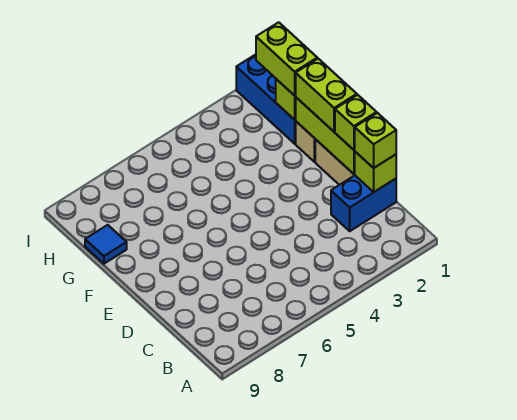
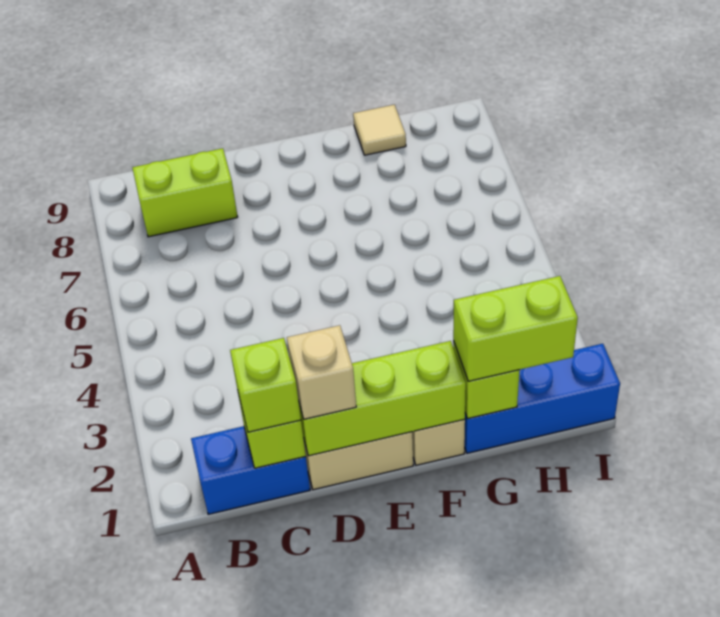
blue 1x2 brick [331,176,396,231] -> blue 1x2 brick turned to [191,426,310,514]
lime 1x1 brick [335,95,377,150] -> tan 1x1 brick [287,325,356,419]
lime 1x2 brick [296,59,357,132] -> lime 1x2 brick moved to [132,148,238,237]
blue 1x1 tile [85,225,127,264] -> tan 1x1 tile [353,105,406,155]

